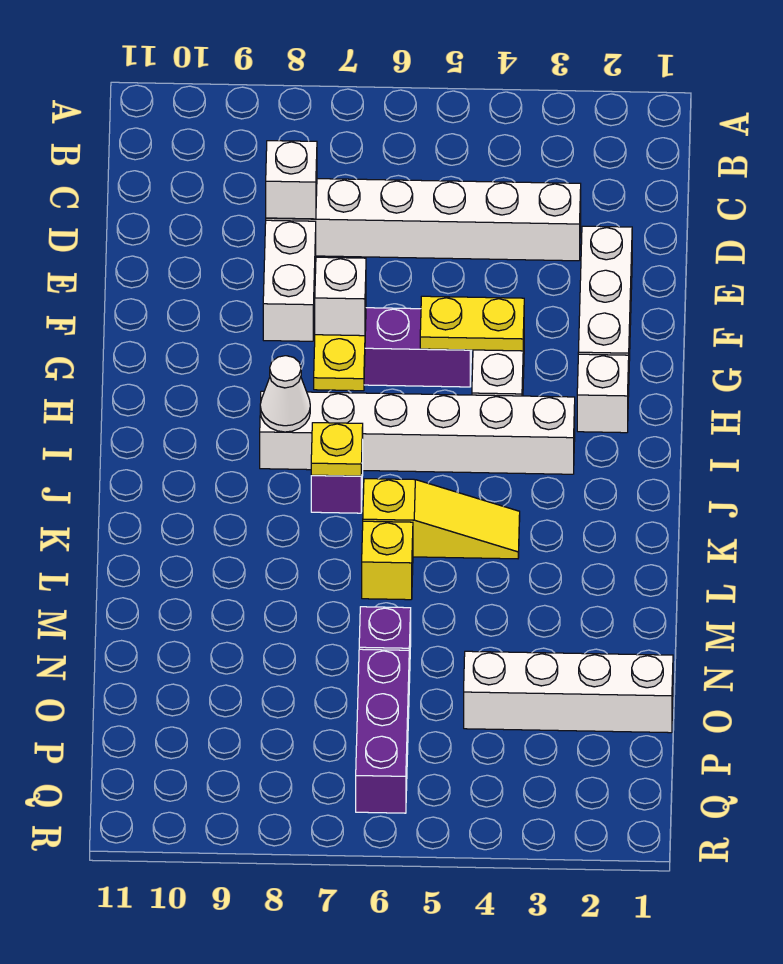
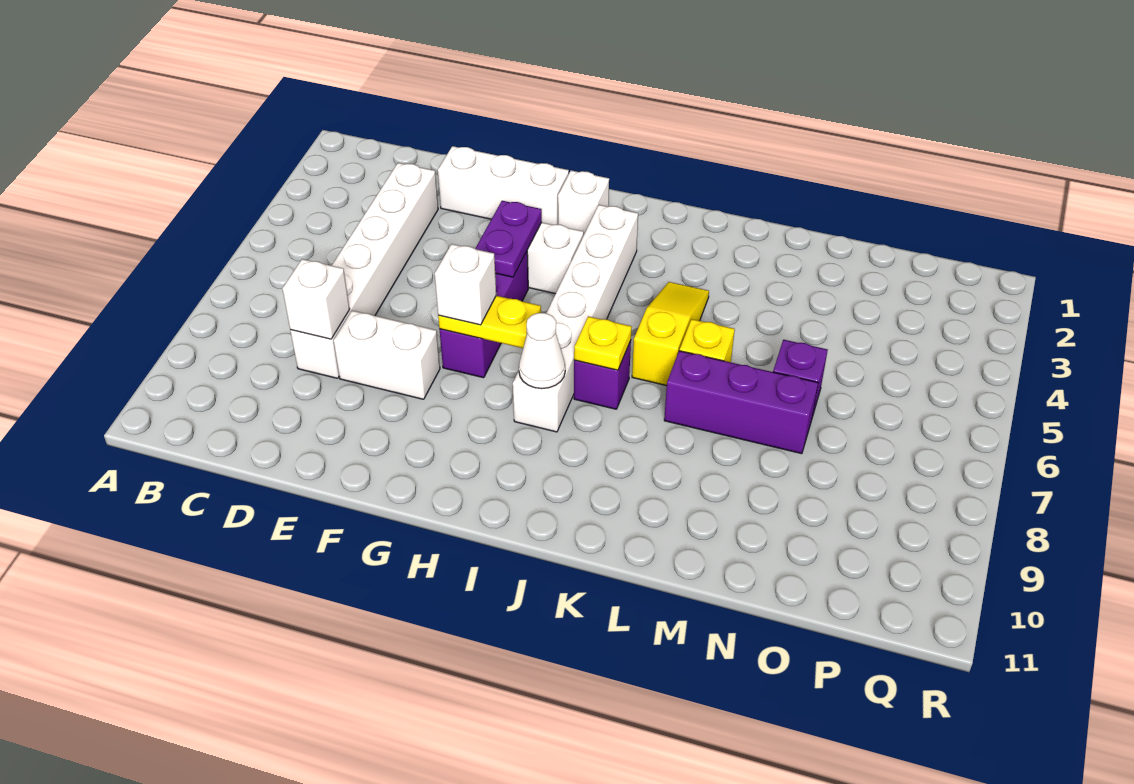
yellow 1x2 plate [420,296,524,351] -> purple 1x2 plate [475,201,542,277]
white 1x4 brick [464,651,673,733] -> none
purple 1x3 brick [356,649,409,813] -> purple 1x3 brick moved to [664,351,818,454]

